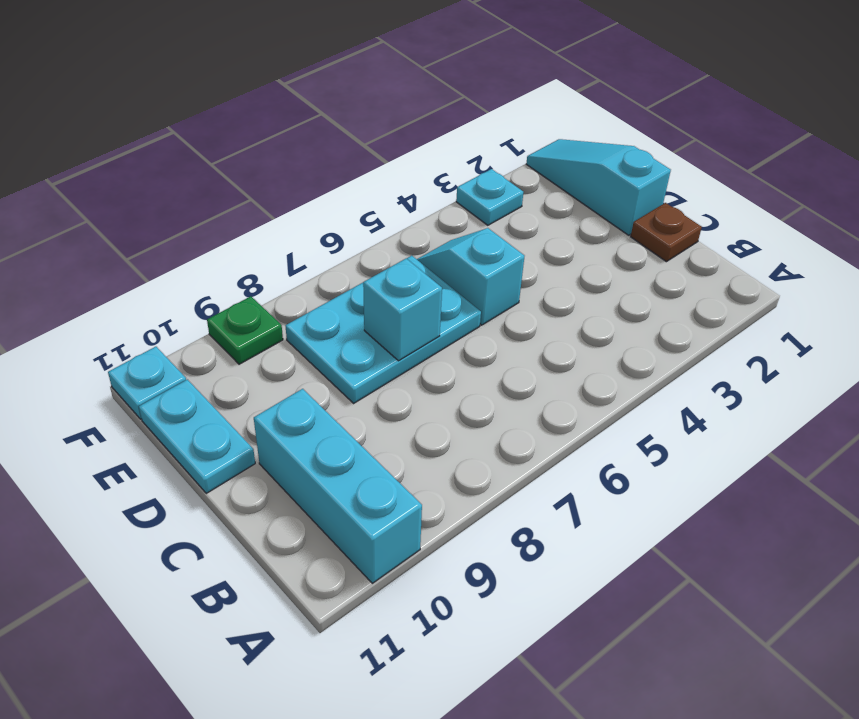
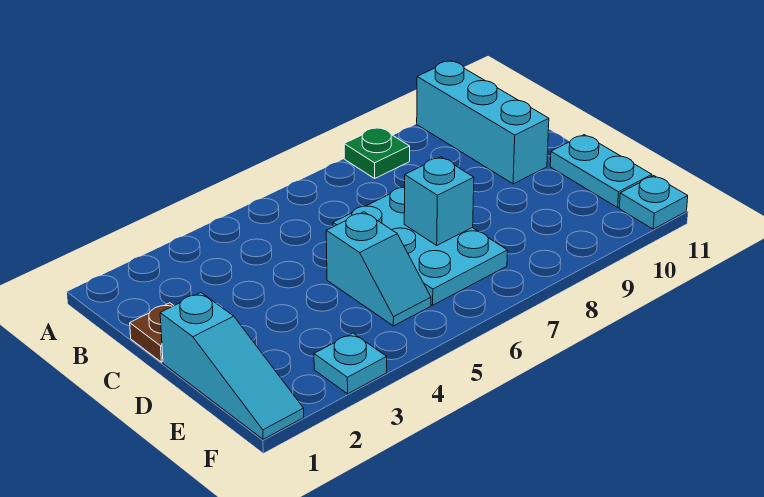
cyan 2x3 plate [286,256,481,403] -> cyan 2x3 plate turned to [333,187,508,305]
green 1x1 plate [207,296,283,364] -> green 1x1 plate moved to [344,127,410,178]

